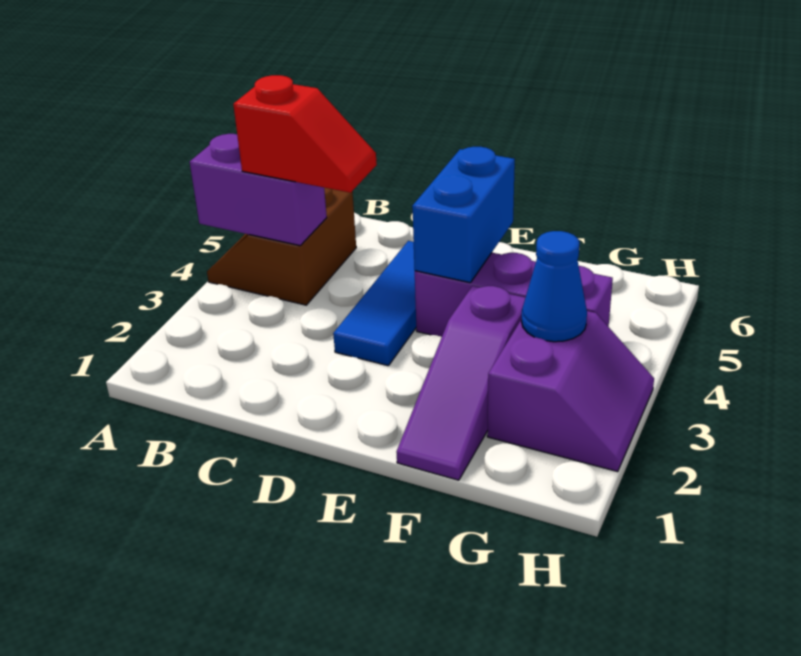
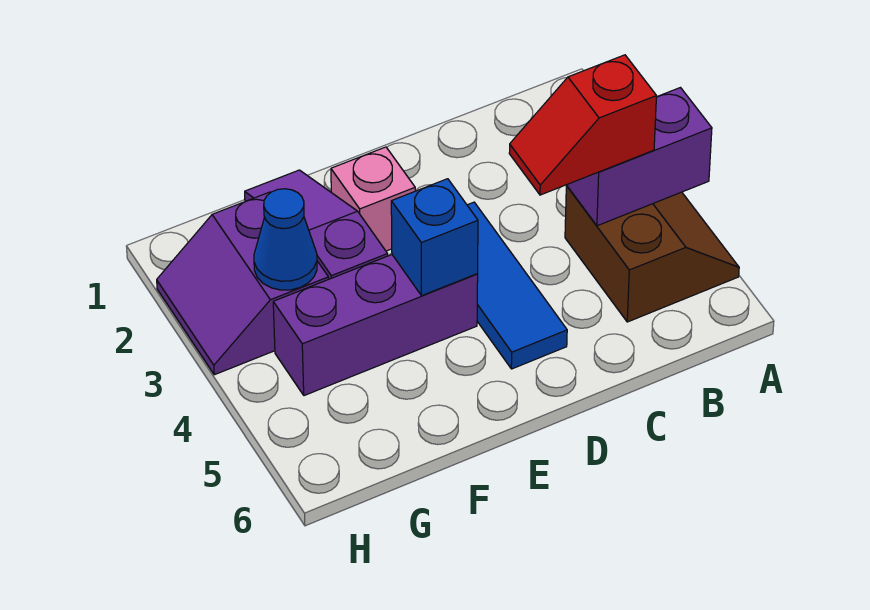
none -> pink 1x1 brick [331,147,415,251]
blue 1x2 brick [412,147,515,283] -> blue 1x1 brick [391,179,478,296]

